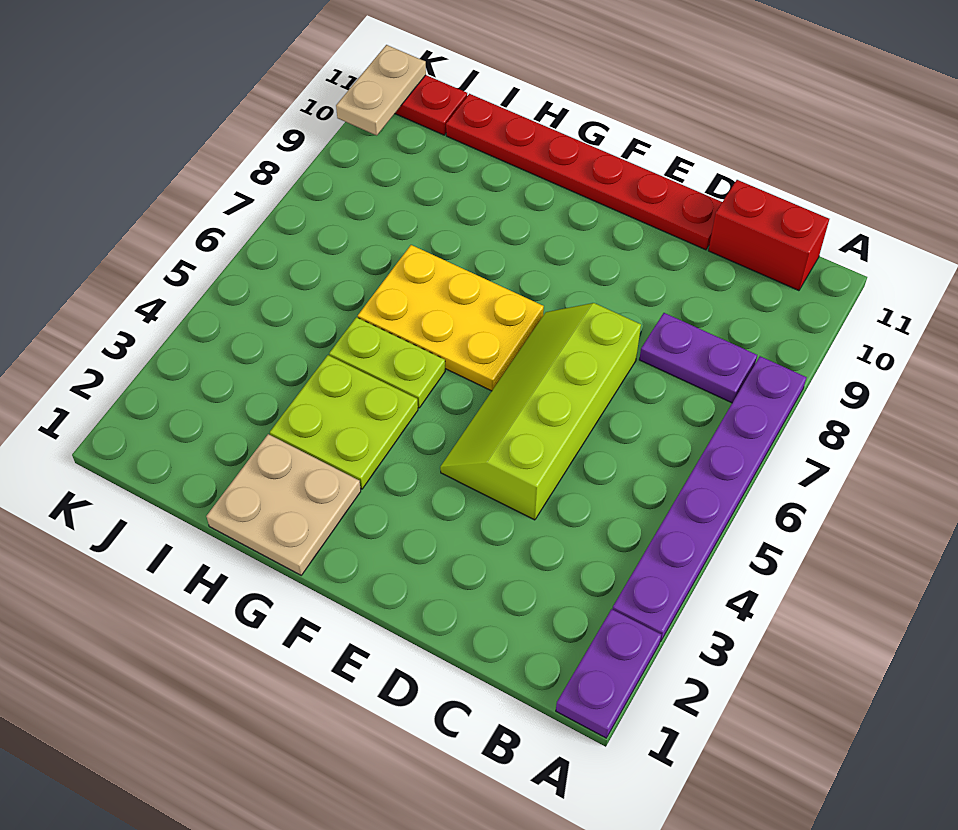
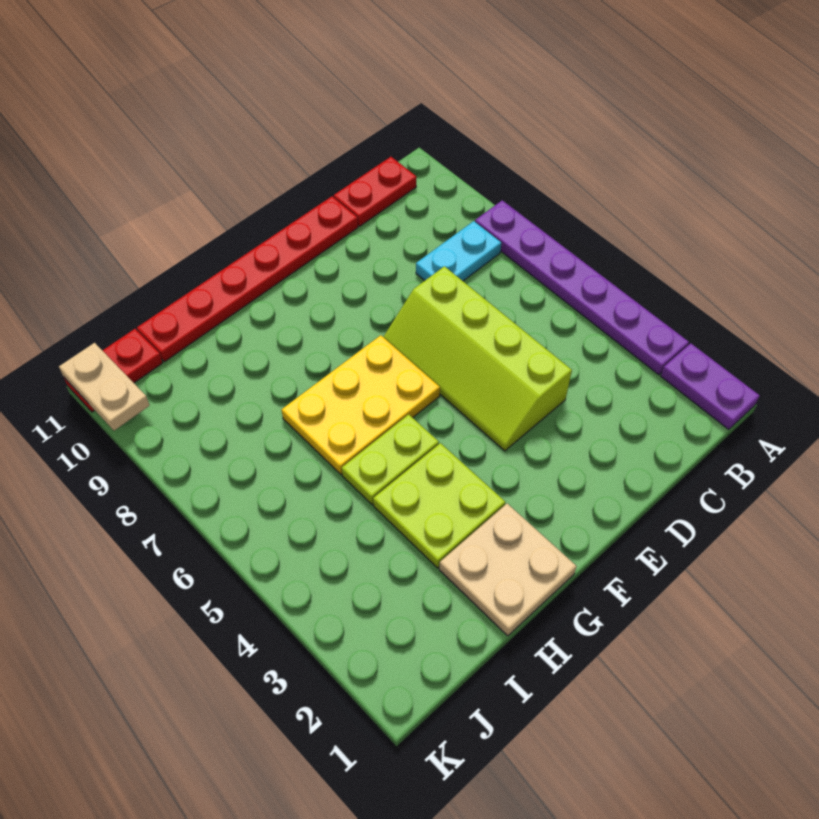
purple 1x2 plate [639,313,757,403] -> cyan 1x2 plate [416,221,501,281]
red 1x2 brick [708,180,829,291] -> red 1x2 plate [334,157,417,226]

